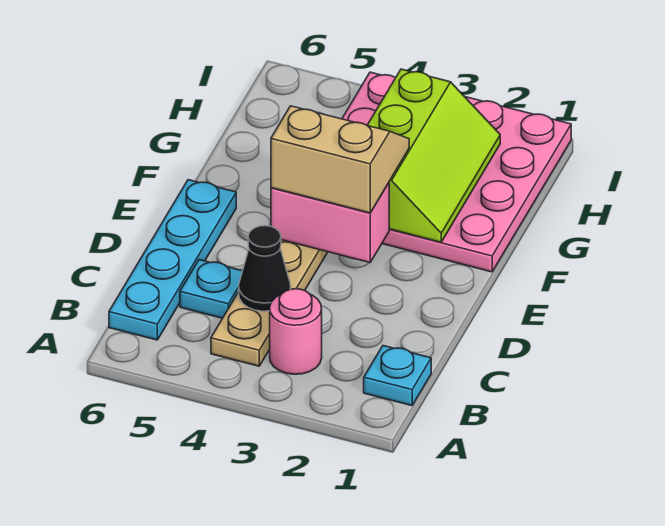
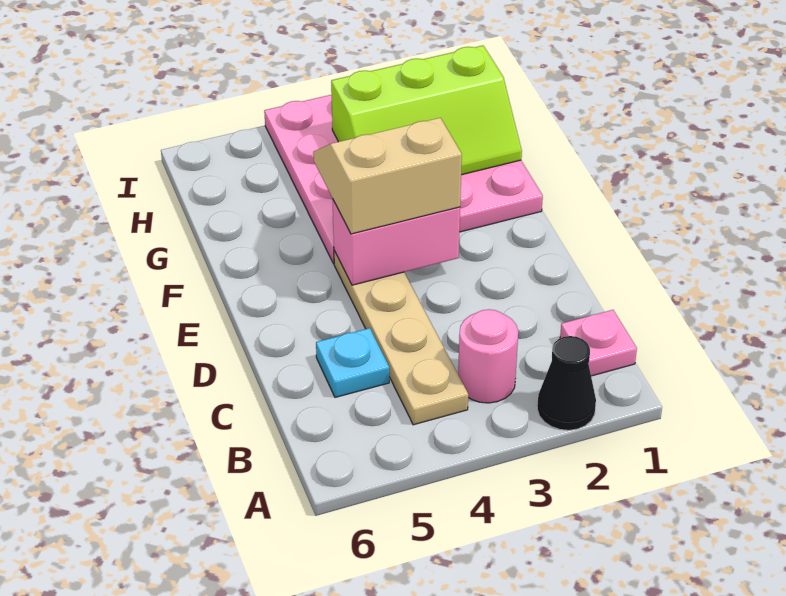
cyan 1x1 plate [364,346,431,406] -> pink 1x1 plate [560,310,637,376]
cyan 1x4 plate [109,180,236,340] -> none
black 1x1 cone [239,226,291,311] -> black 1x1 cone moved to [537,336,596,430]
lime 2x3 slope [367,69,500,242] -> lime 2x3 slope turned to [331,46,522,175]

